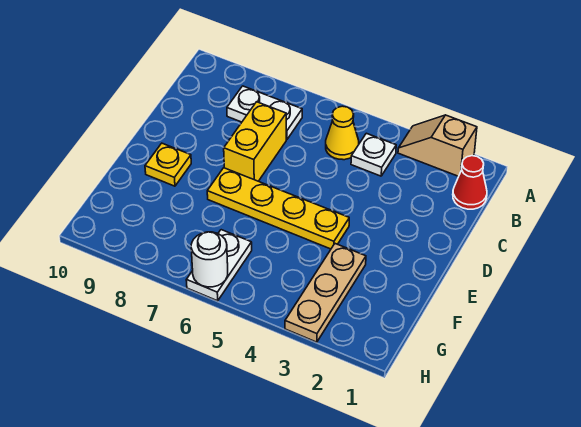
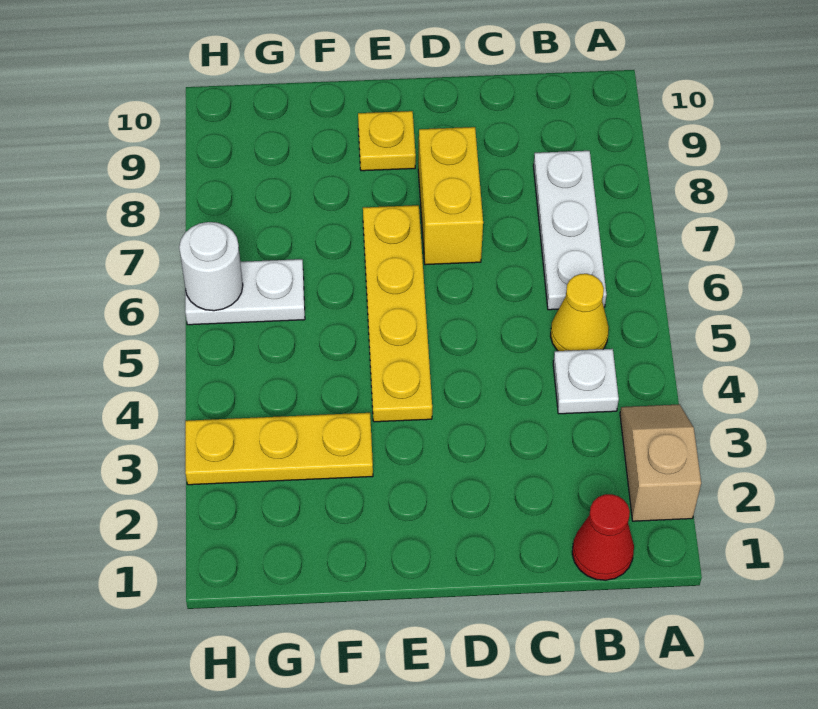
white 1x2 plate [227,86,302,140] -> white 1x3 plate [533,151,606,310]
yellow 1x2 brick [224,102,286,181] -> yellow 1x2 brick turned to [418,127,483,265]
tan 1x3 plate [285,244,366,342] -> yellow 1x3 plate [185,413,373,485]

